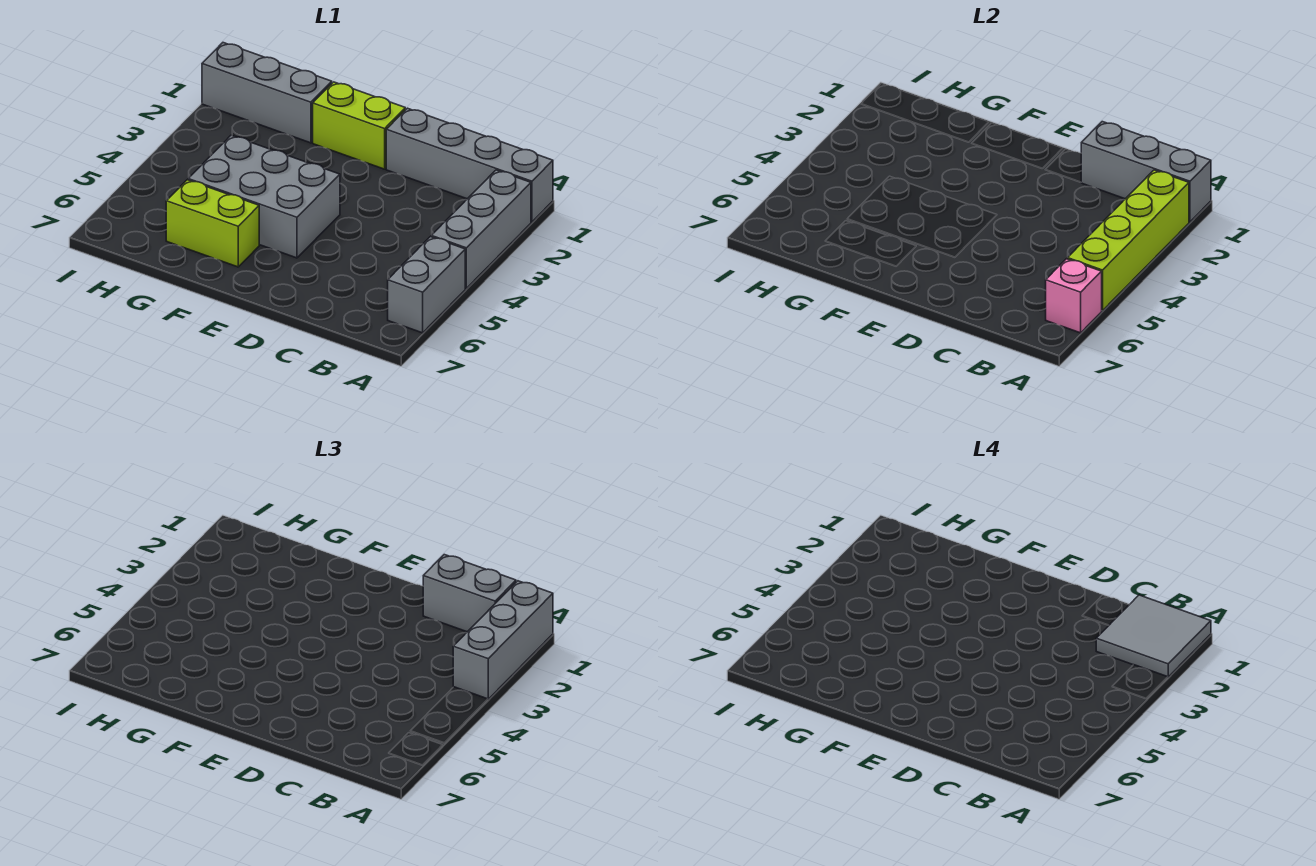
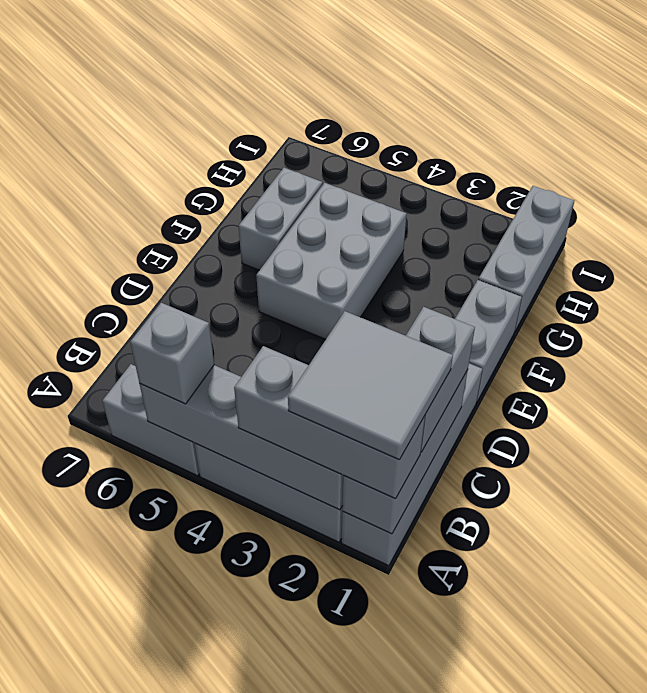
lime 1x4 brick [1068,170,1189,311] -> grey 1x4 brick [140,365,344,510]
none -> grey 1x1 brick [130,303,214,404]
pink 1x1 brick [1046,259,1102,333] -> none
lime 1x2 brick [313,82,405,169] -> grey 1x2 brick [455,280,522,402]
lime 1x2 brick [166,180,259,267] -> grey 1x2 brick [239,168,322,270]

